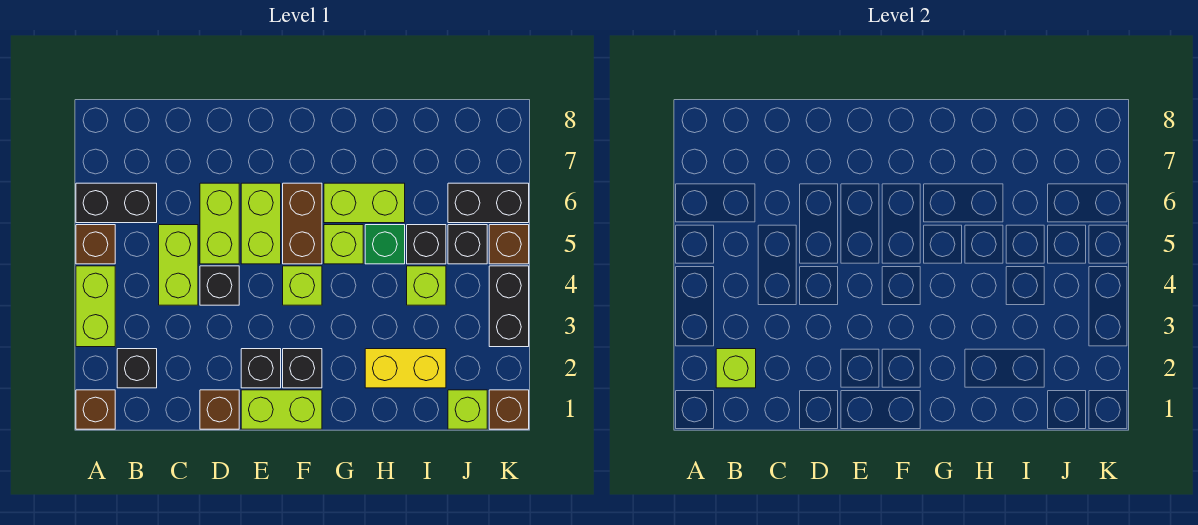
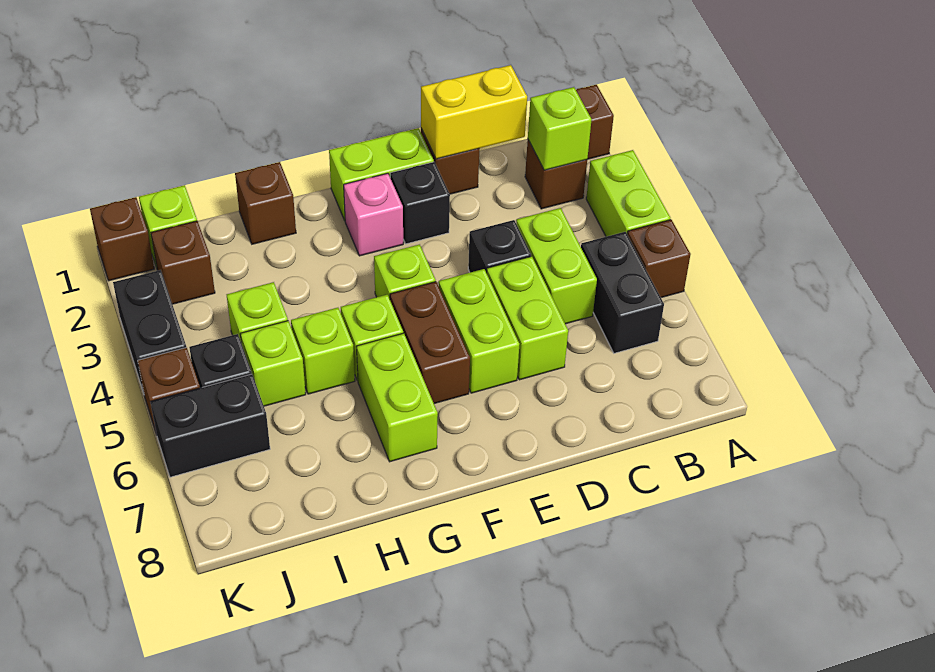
black 1x2 brick [76,183,157,223] -> black 1x2 brick turned to [581,232,664,353]
black 1x1 brick [117,349,157,388] -> brown 1x1 brick [525,140,587,209]
black 1x1 brick [283,349,322,388] -> pink 1x1 brick [344,173,403,256]
lime 1x2 brick [324,183,405,223] -> lime 1x2 brick turned to [356,333,438,462]
none -> brown 1x1 brick [235,162,296,244]
yellow 1x2 brick [365,349,446,388] -> yellow 1x2 brick moved to [421,65,527,159]
green 1x1 brick [365,225,405,264] -> lime 1x1 brick [291,308,355,394]
black 1x1 brick [407,225,446,264] -> lime 1x1 brick [240,321,306,406]
none -> brown 1x1 brick [151,221,215,304]

